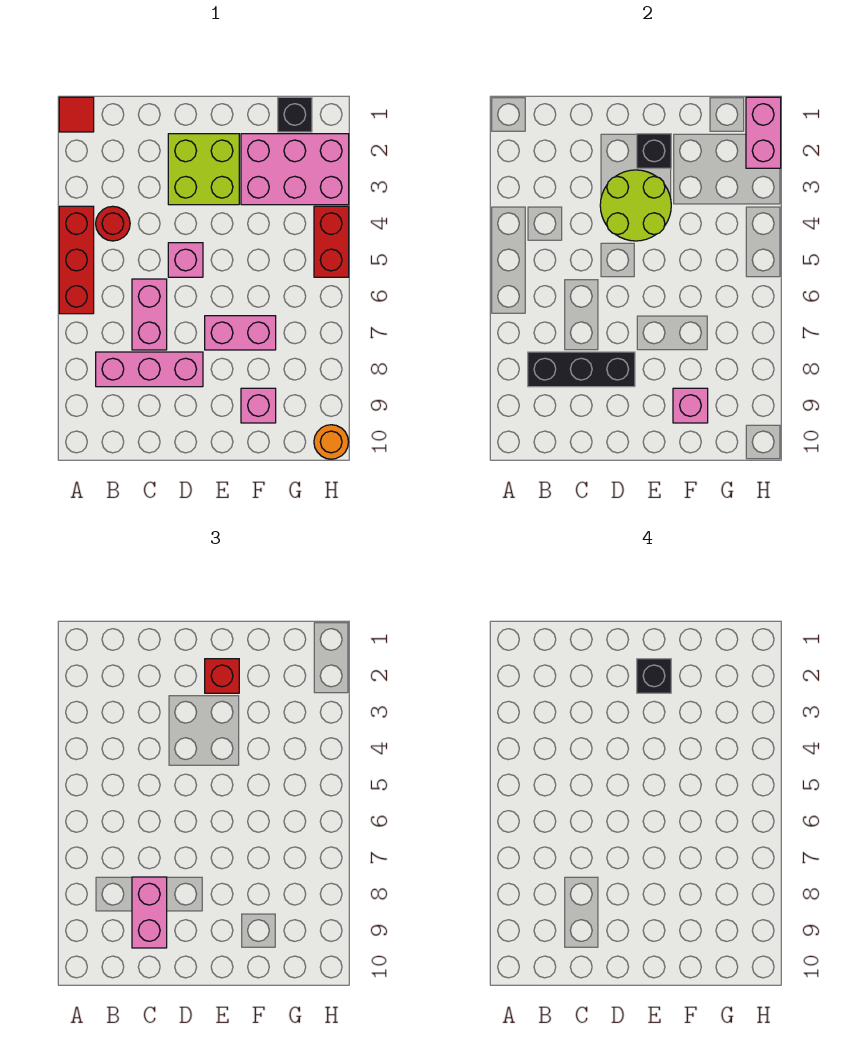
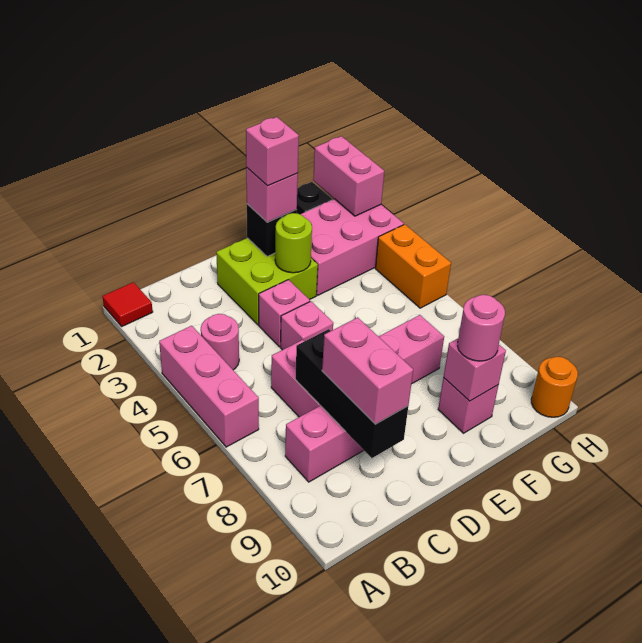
red 1x3 brick [59,206,94,314] -> pink 1x3 brick [159,326,259,447]
red 1x1 round brick [96,206,130,241] -> pink 1x1 round brick [201,314,239,370]
black 1x3 brick [528,352,635,387] -> black 1x3 brick turned to [295,329,408,458]
lime 2x2 round brick [600,170,671,241] -> lime 1x1 round brick [275,213,312,273]
none -> pink 1x1 brick [259,280,310,347]
red 1x1 brick [205,659,239,693] -> pink 1x1 brick [246,167,298,222]
black 1x1 brick [637,659,671,693] -> pink 1x1 brick [246,117,299,186]
none -> pink 1x1 round brick [457,295,505,361]
red 1x2 brick [314,206,349,277] -> orange 1x2 brick [375,224,451,308]

